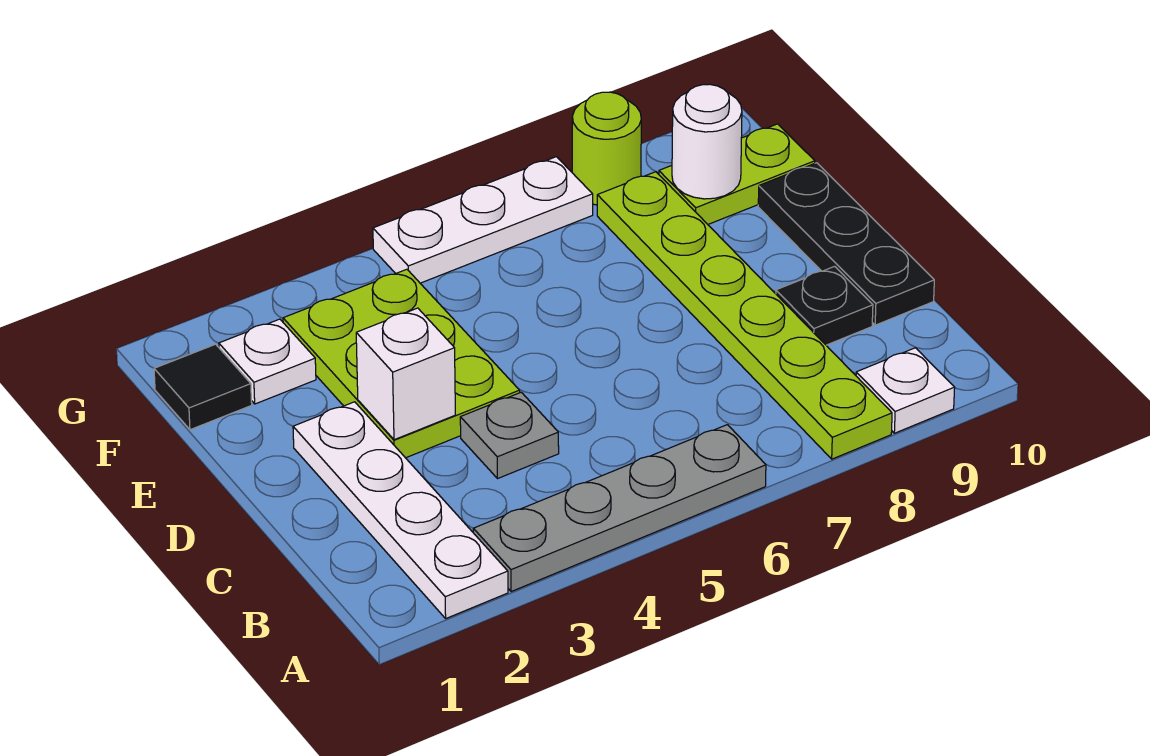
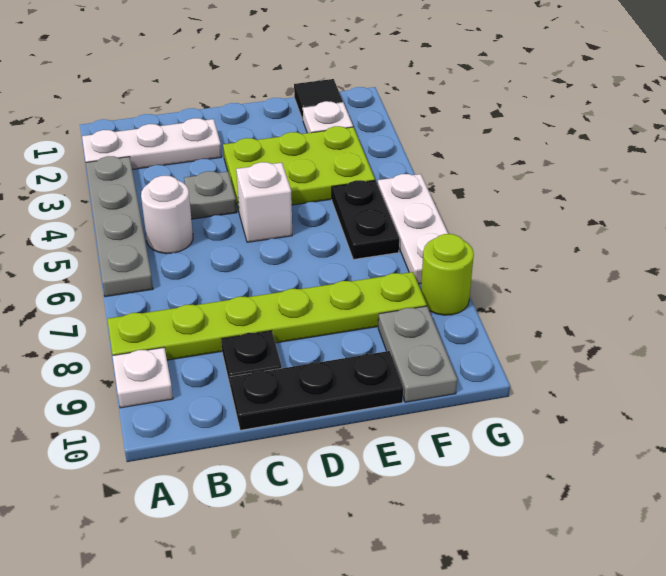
white 1x4 plate [293,402,508,618] -> white 1x3 plate [82,118,221,169]
white 1x1 brick [356,308,455,440] -> white 1x1 brick moved to [236,162,292,242]
none -> black 1x2 plate [332,180,399,259]
lime 1x2 plate [659,124,815,224] -> grey 1x2 plate [378,306,457,402]
white 1x1 round brick [672,84,742,199] -> white 1x1 round brick moved to [141,176,193,254]

